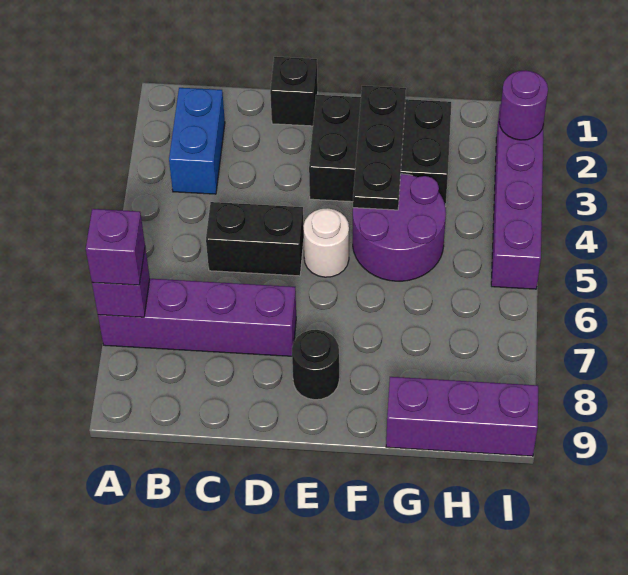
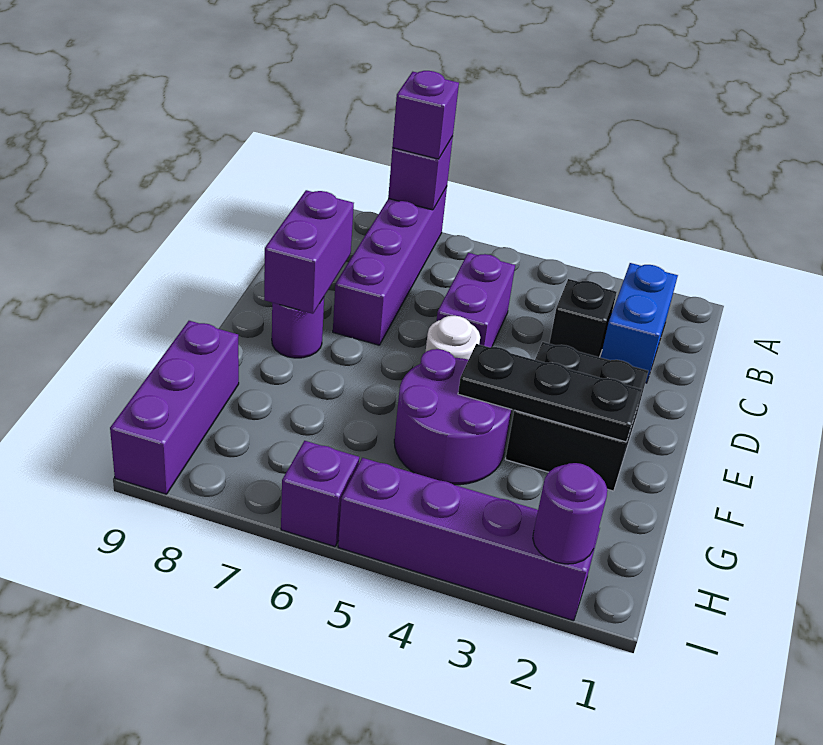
blue 1x2 brick [169,88,225,194] -> blue 1x2 brick turned to [601,263,678,383]
black 1x2 brick [206,202,304,276] -> purple 1x2 brick [437,253,515,347]
black 1x1 brick [270,57,318,126] -> black 1x1 brick moved to [549,279,617,357]
none -> purple 1x2 brick [264,190,354,314]
black 2x3 brick [309,95,451,206] -> black 2x2 brick [506,342,648,491]
black 1x1 round brick [292,330,339,400] -> purple 1x1 round brick [272,297,324,358]
none -> purple 1x1 brick [281,441,359,547]

